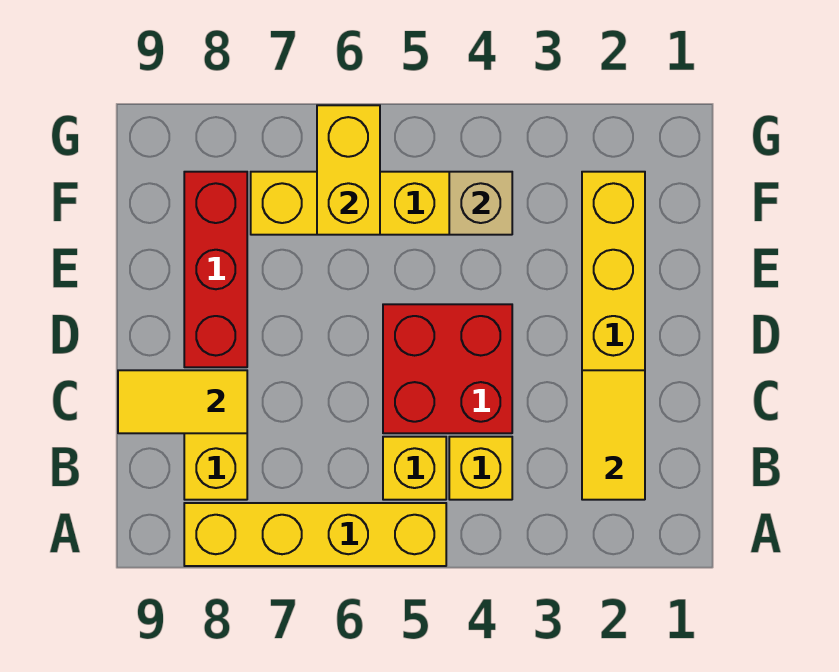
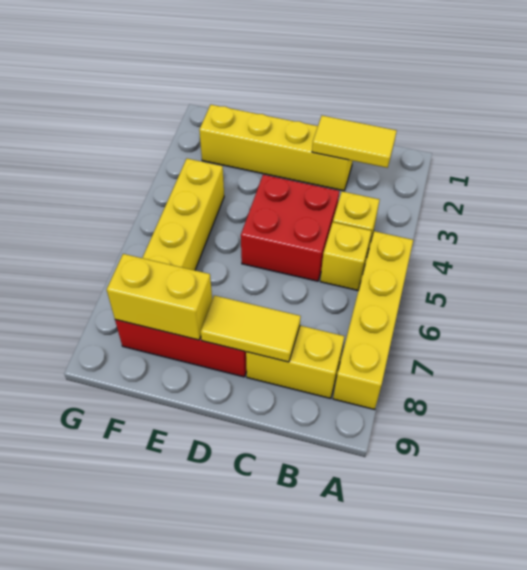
yellow 1x2 tile [118,370,247,433] -> yellow 1x2 tile turned to [201,295,301,362]
tan 1x1 brick [449,172,512,235] -> none
yellow 1x2 brick [317,105,380,235] -> yellow 1x2 brick moved to [107,254,212,340]

